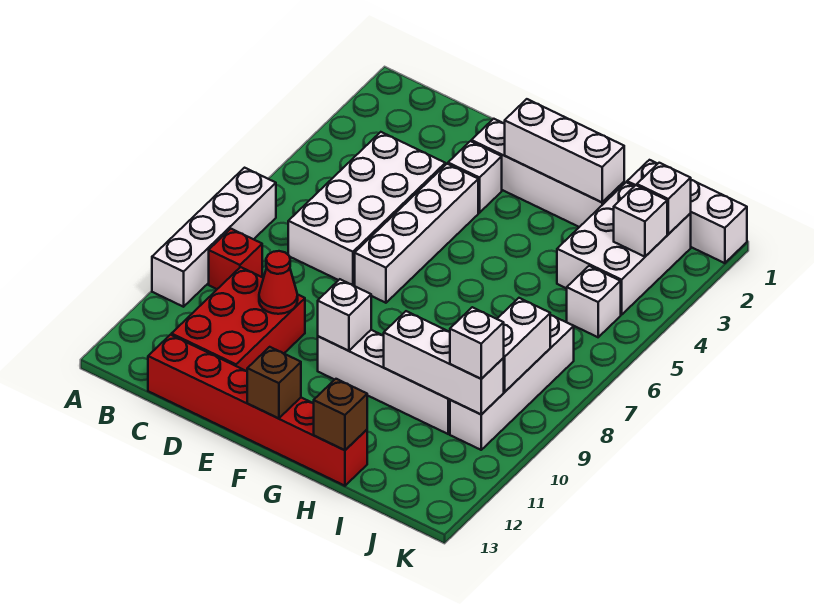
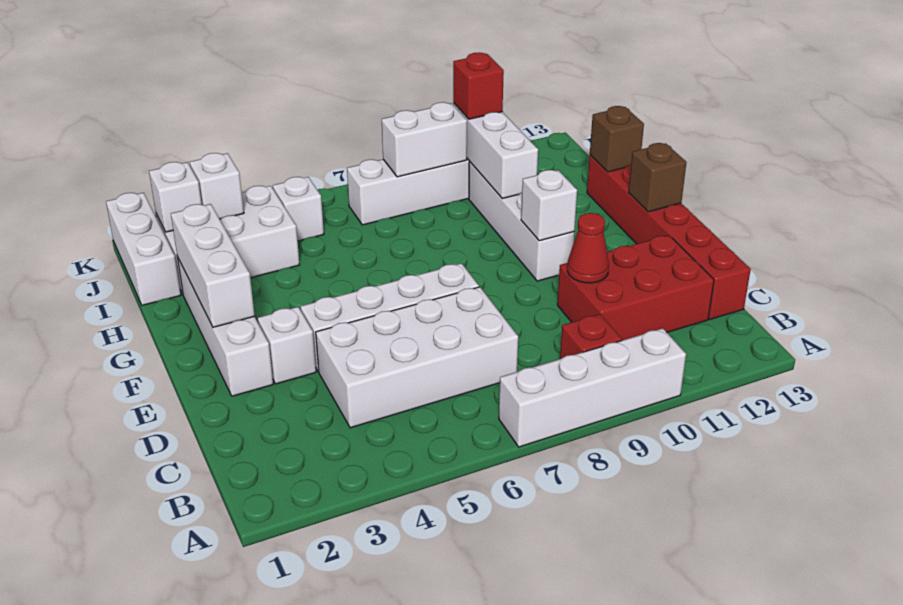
white 1x1 brick [450,307,504,379] -> red 1x1 brick [453,52,504,119]

